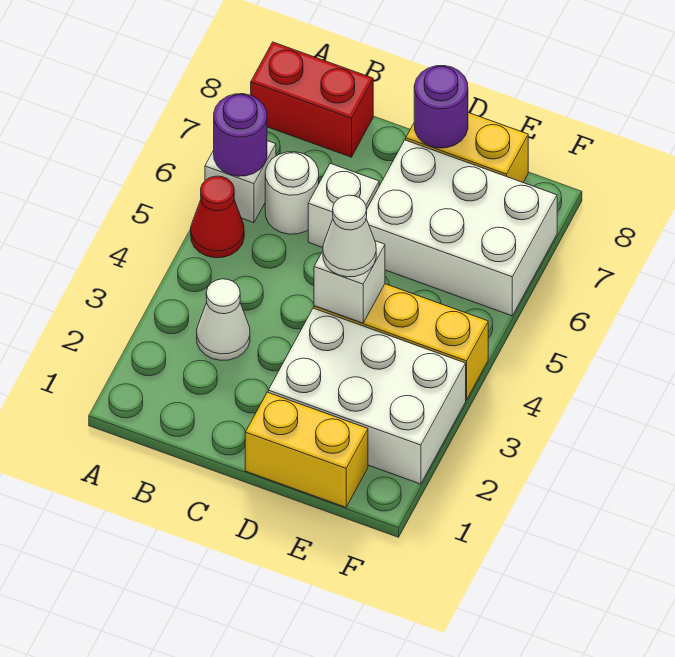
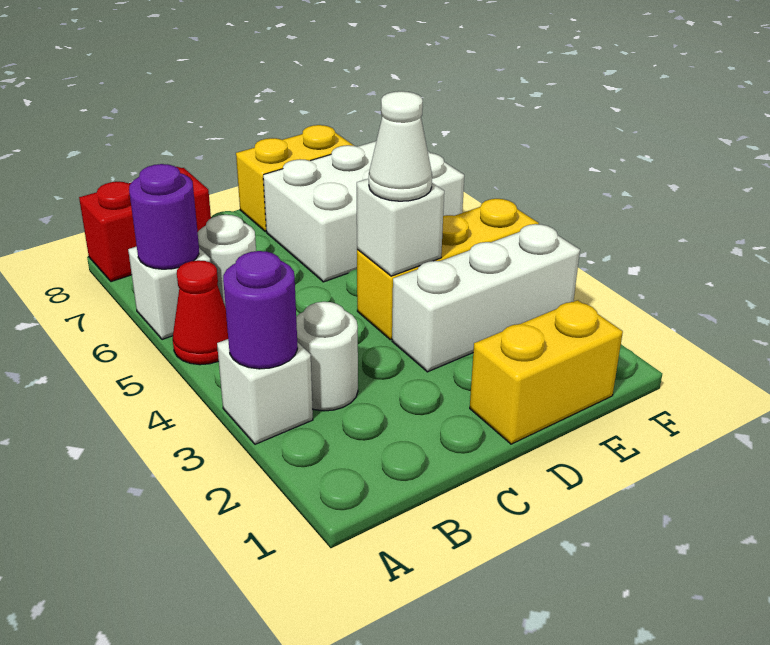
white 1x1 cone [197,279,250,360] -> white 1x1 round brick [296,302,358,411]
white 1x1 brick [308,163,379,247] -> white 1x1 brick moved to [217,339,313,444]
white 2x3 brick [268,308,466,484] -> white 1x3 brick [392,224,580,372]
purple 1x1 round brick [414,66,468,148] -> purple 1x1 round brick moved to [223,251,298,369]

